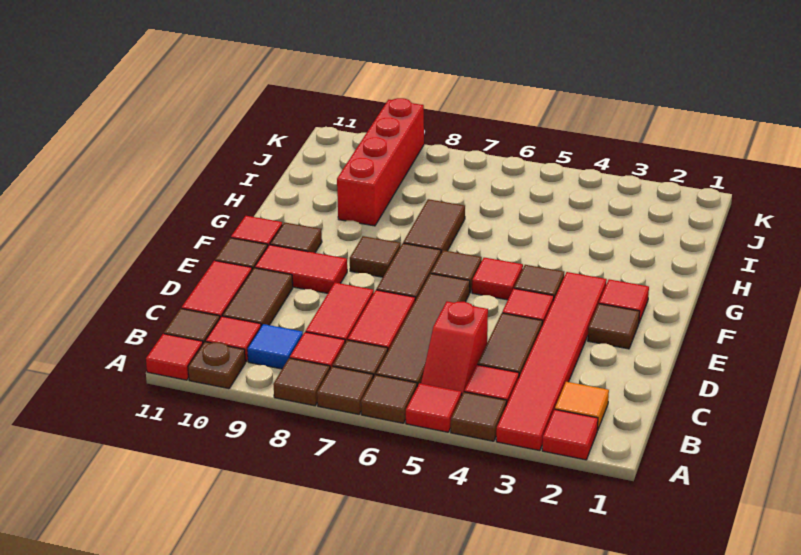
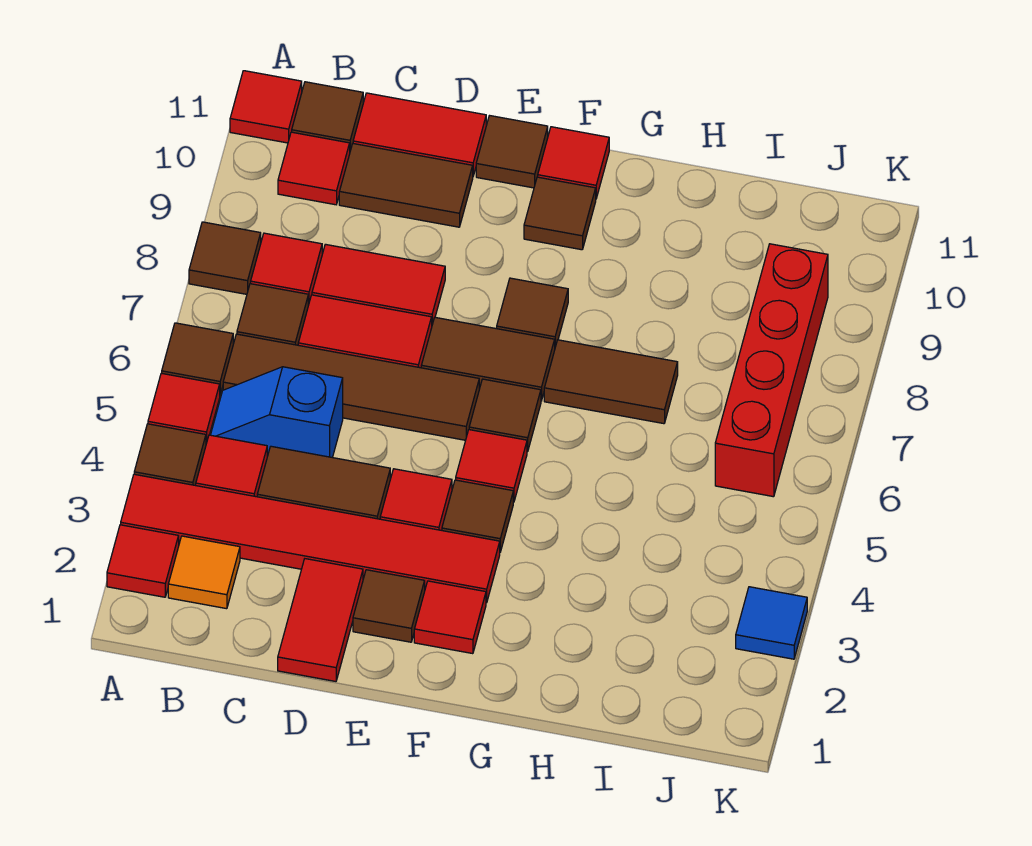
brown 1x1 tile [317,366,373,414] -> none
brown 1x1 plate [188,342,245,389] -> none
red 1x2 slope [421,301,488,394] -> blue 1x2 slope [211,367,343,458]
blue 1x1 tile [247,324,303,369] -> blue 1x1 tile moved to [736,587,807,659]
red 1x2 tile [255,245,347,293] -> red 1x2 tile moved to [278,559,363,681]
red 1x4 brick [337,98,424,226] -> red 1x4 brick turned to [715,244,828,497]

